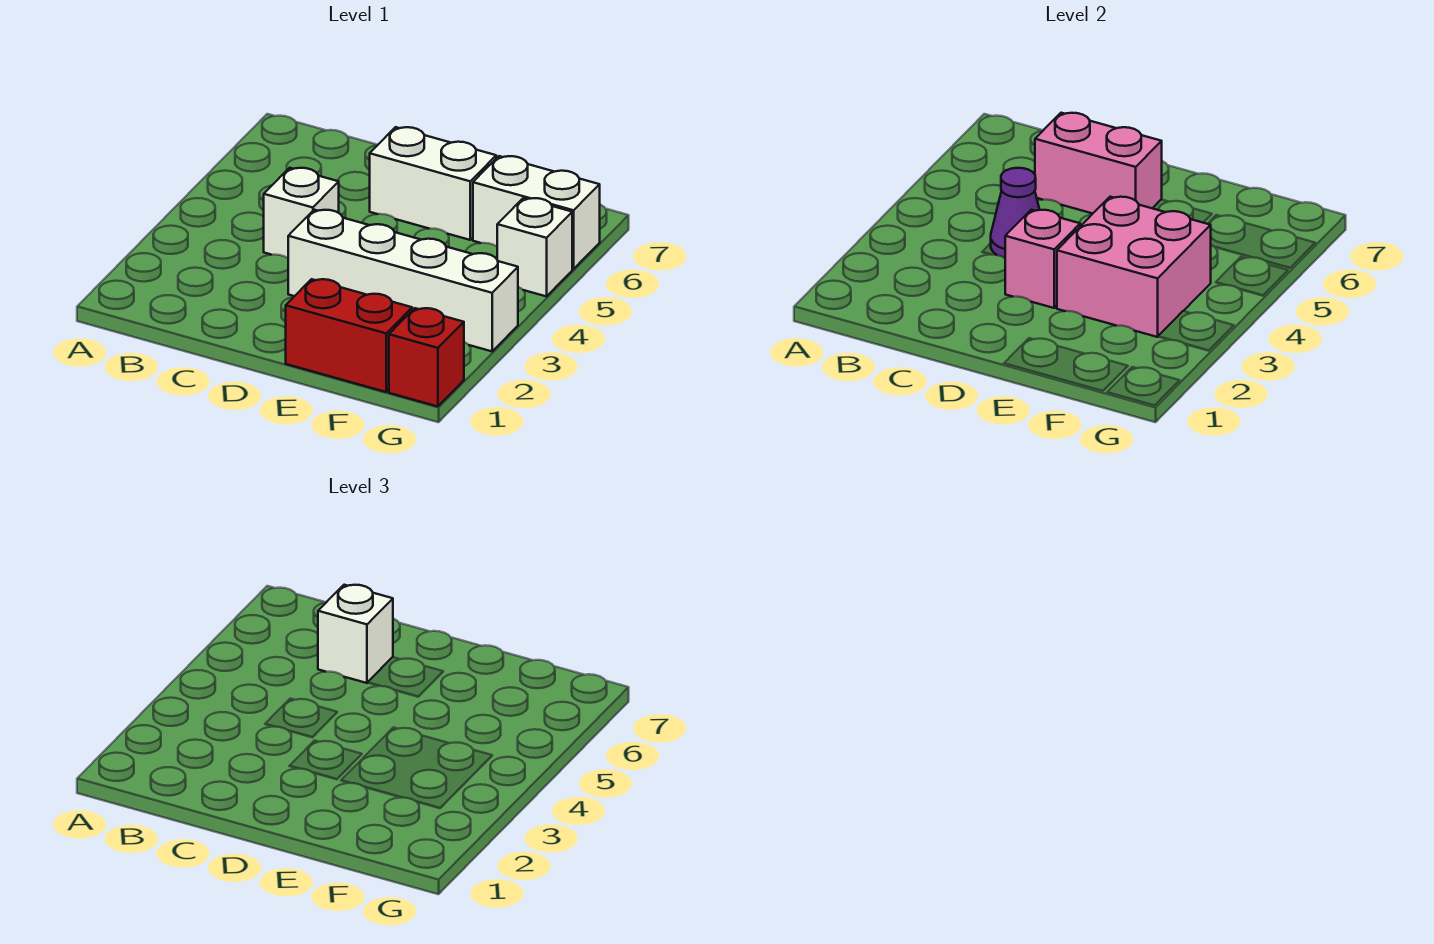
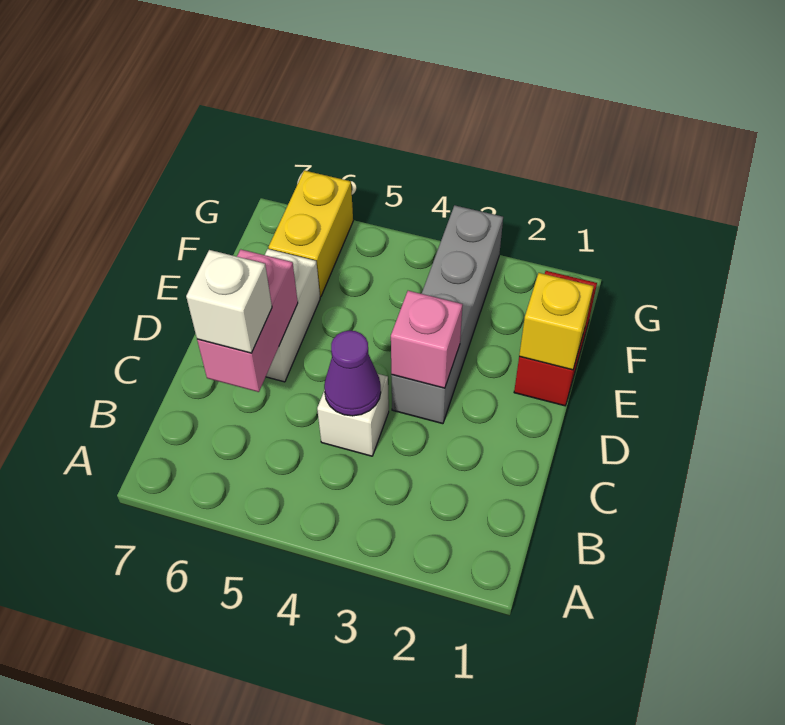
white 1x4 brick [288,210,518,351] -> grey 1x4 brick [391,205,503,424]
none -> yellow 1x1 brick [519,273,594,370]
pink 2x2 brick [1057,197,1211,337] -> none
white 1x2 brick [473,156,600,269] -> yellow 1x2 brick [269,170,353,297]
red 1x1 brick [389,308,464,406] -> none
white 1x1 brick [497,198,572,296] -> none

